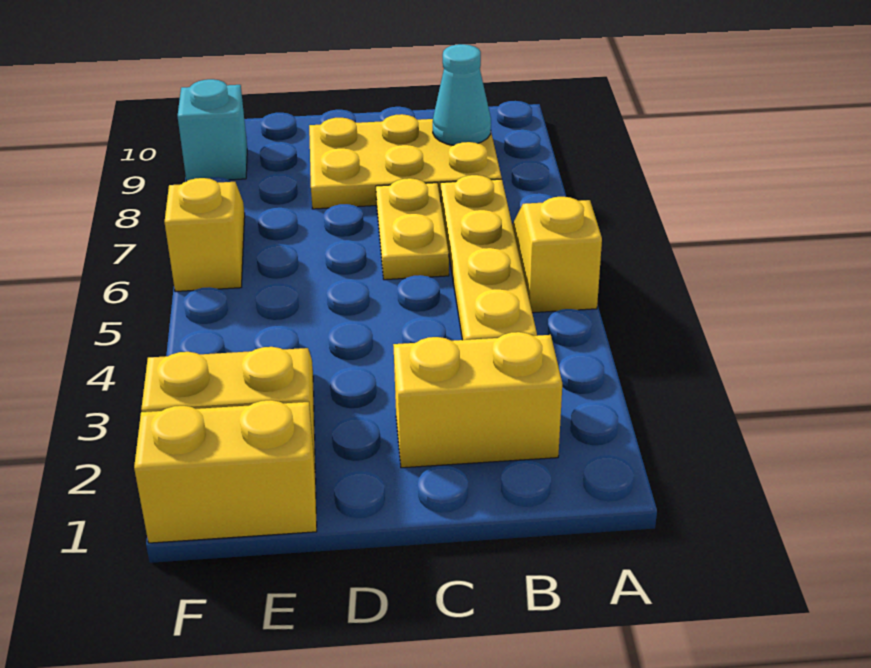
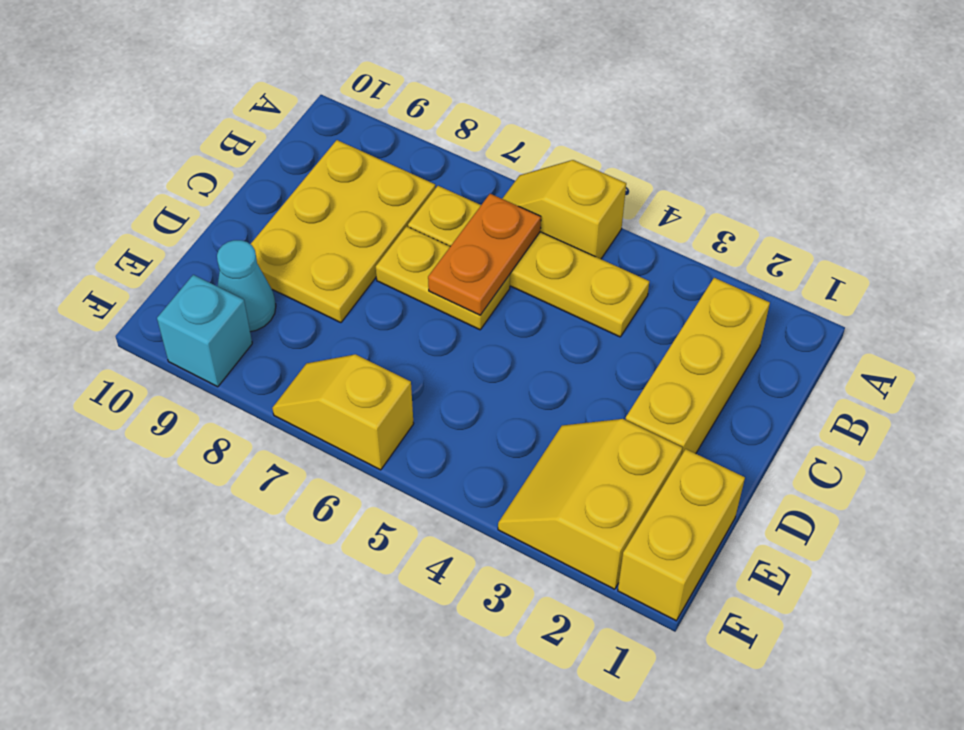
yellow 1x2 brick [393,332,562,468] -> yellow 1x3 brick [625,278,770,456]
none -> orange 1x2 plate [428,194,541,315]
cyan 1x1 cone [433,44,491,145] -> cyan 1x1 cone moved to [217,240,276,332]

